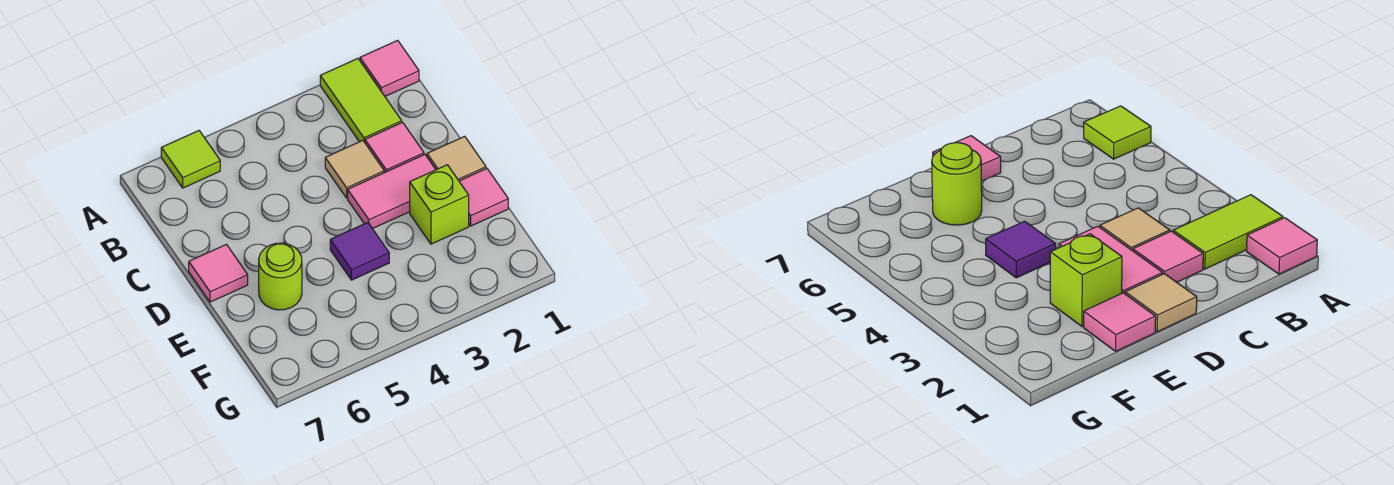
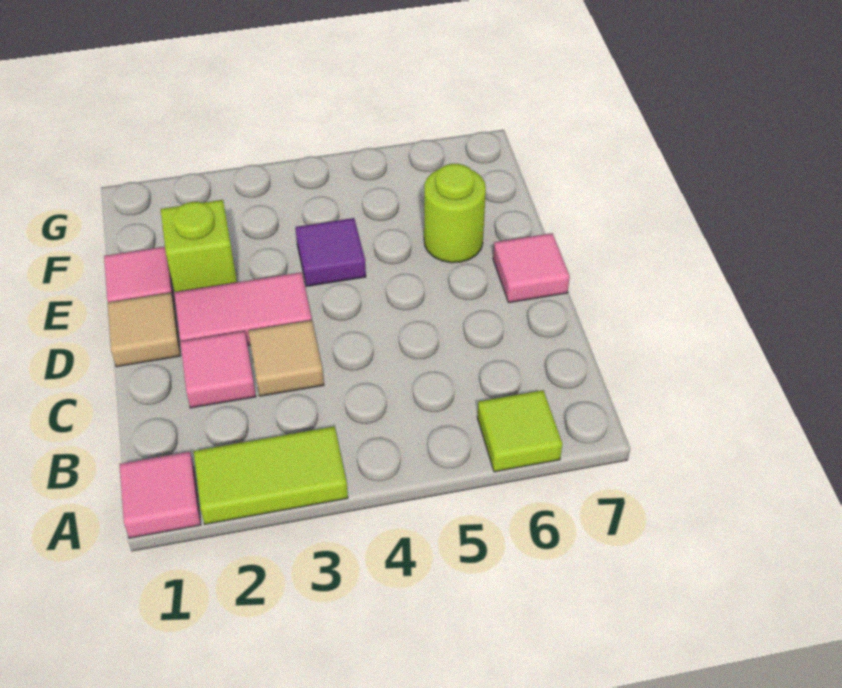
lime 1x2 tile [320,58,402,142] -> lime 1x2 tile turned to [194,426,348,524]

